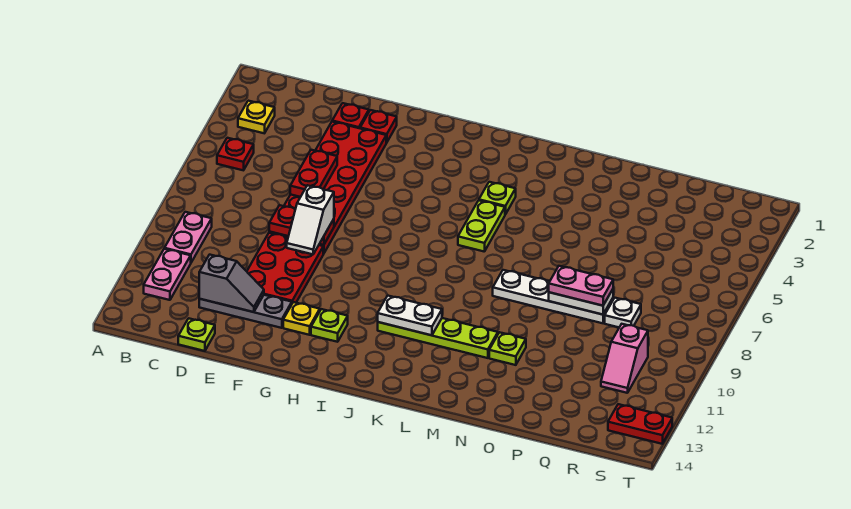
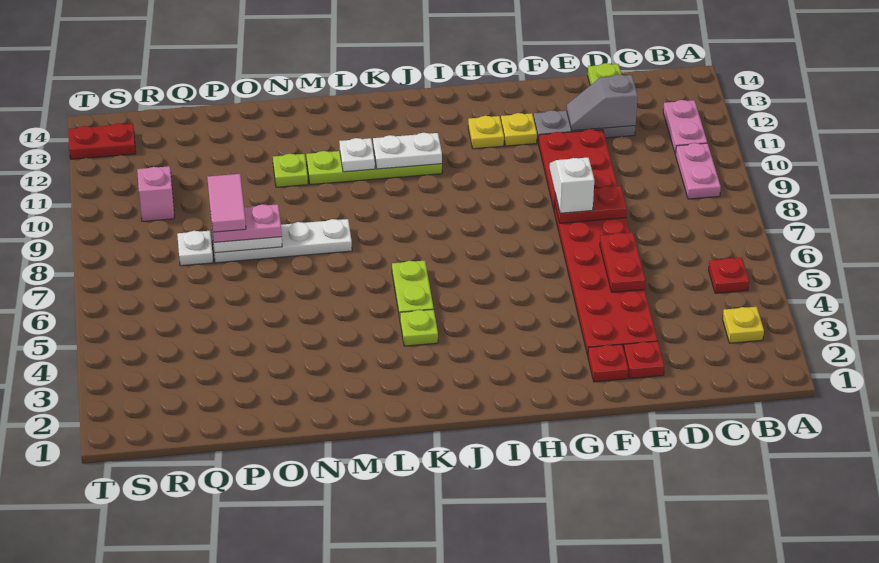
lime 1x1 plate [311,309,348,342] -> yellow 1x1 plate [468,116,504,149]
none -> white 1x1 plate [339,138,375,172]
none -> pink 1x2 tile [207,174,246,232]

